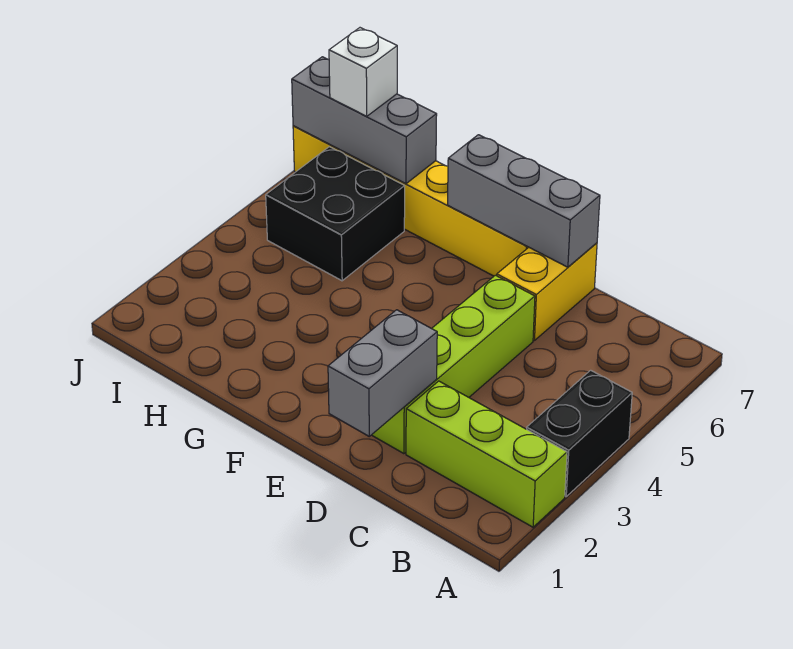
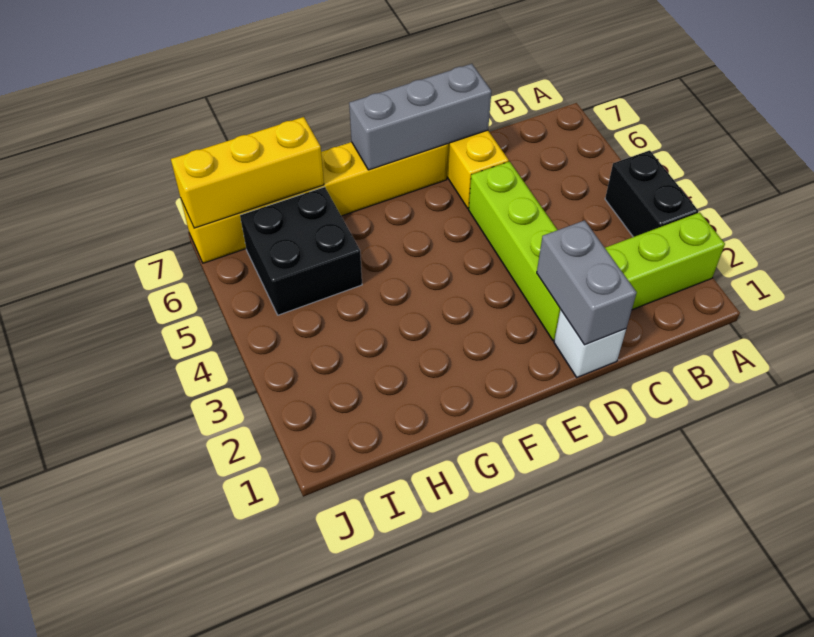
grey 1x3 brick [292,57,437,184] -> yellow 1x3 brick [171,117,324,228]
white 1x1 brick [329,28,397,116] -> white 1x1 brick moved to [554,310,626,377]

